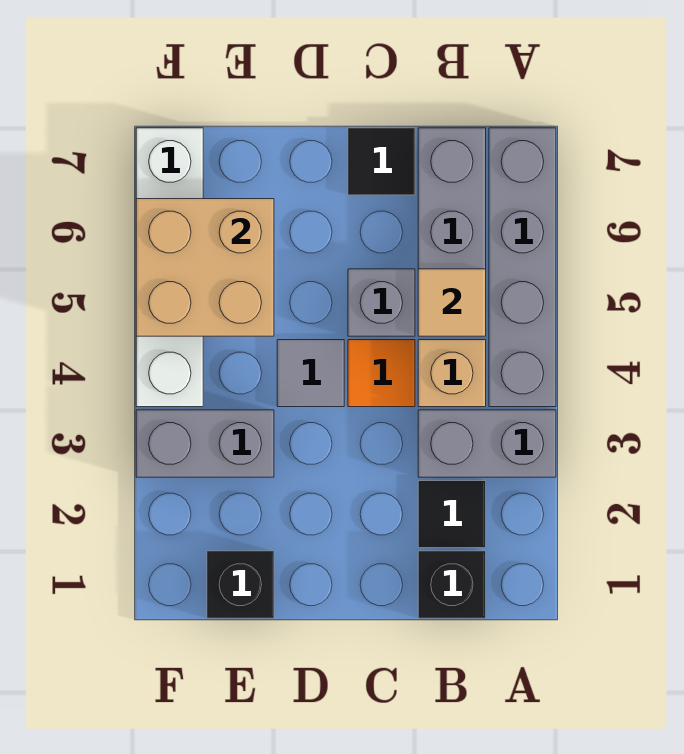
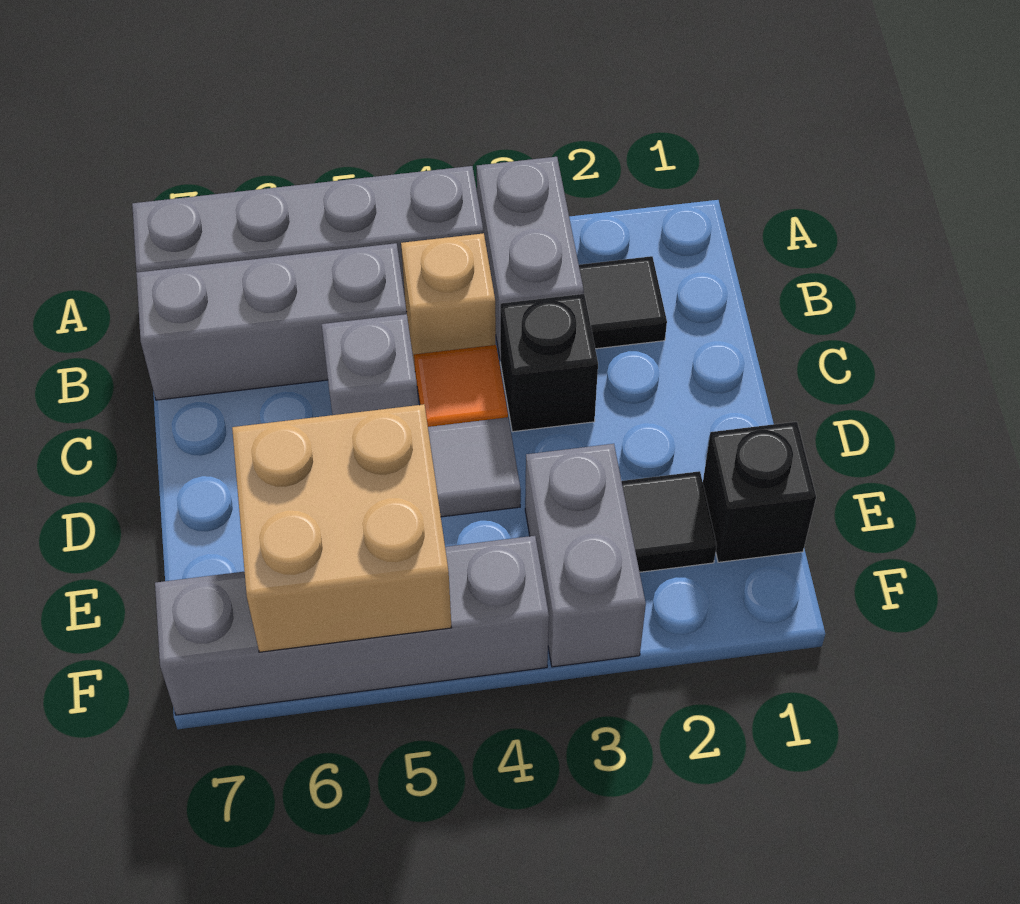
black 1x1 brick [418,551,486,618] -> black 1x1 brick moved to [500,294,598,432]
tan 1x1 tile [418,269,486,336] -> none
black 1x1 tile [348,128,415,195] -> black 1x1 tile moved to [622,471,717,572]
white 1x4 brick [136,128,203,407] -> grey 1x4 brick [155,536,549,715]

